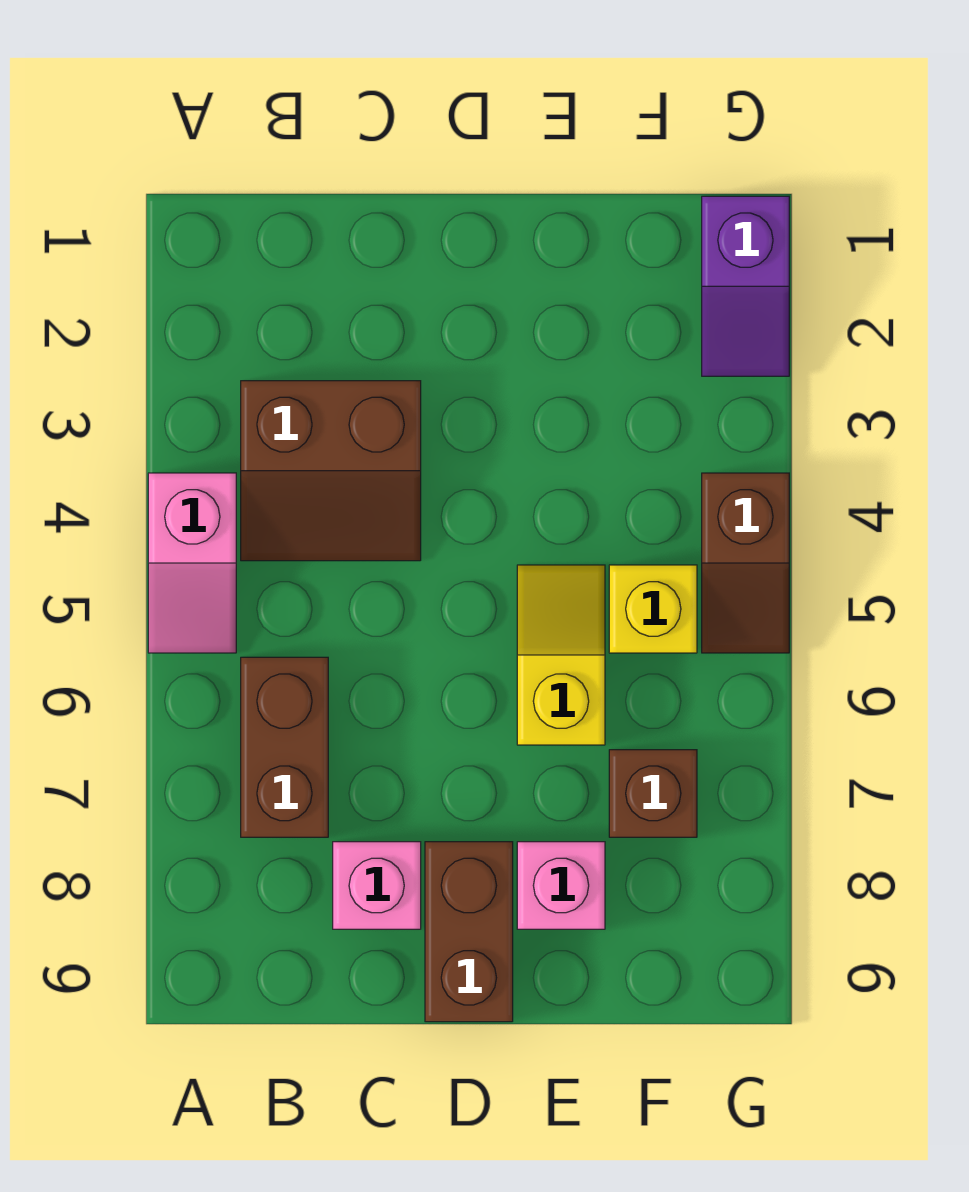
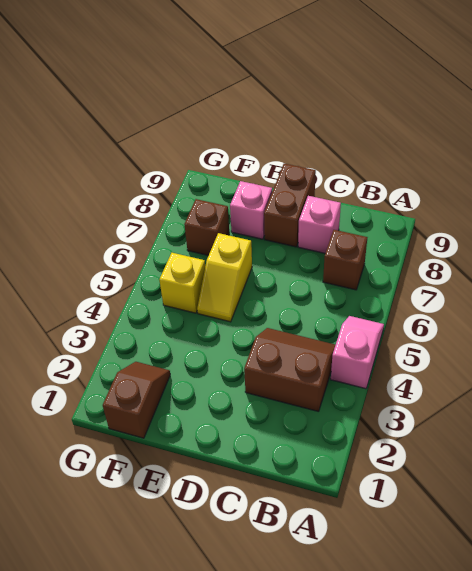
brown 1x2 brick [241,657,328,837] -> brown 1x1 brick [323,230,367,290]
purple 1x2 slope [702,196,789,376] -> none
brown 1x2 slope [702,473,789,653] -> brown 1x2 slope moved to [103,362,170,438]

